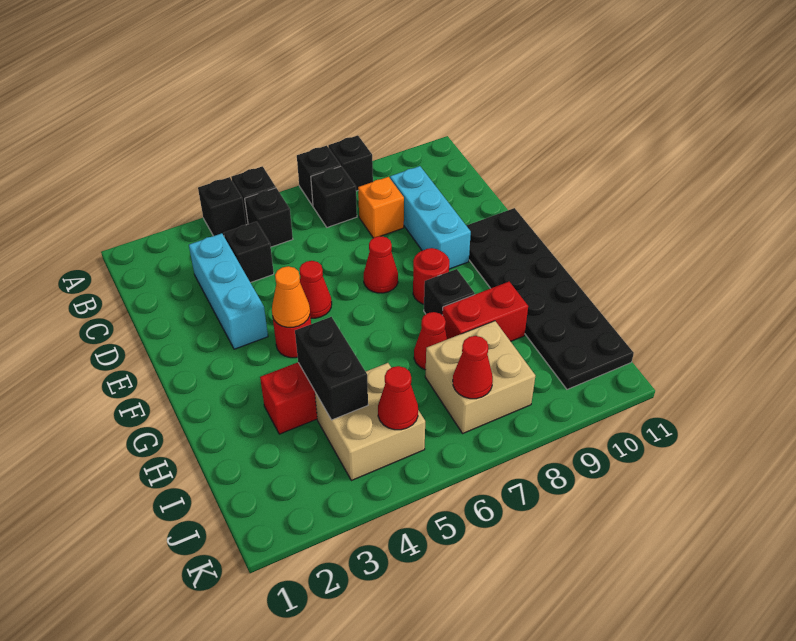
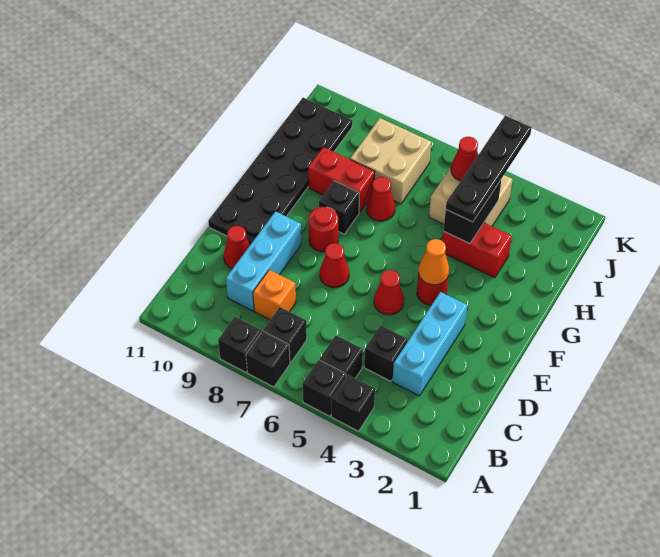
none -> black 1x4 plate [446,116,532,222]
red 1x1 cone [453,336,493,399] -> red 1x1 cone moved to [224,226,250,269]

